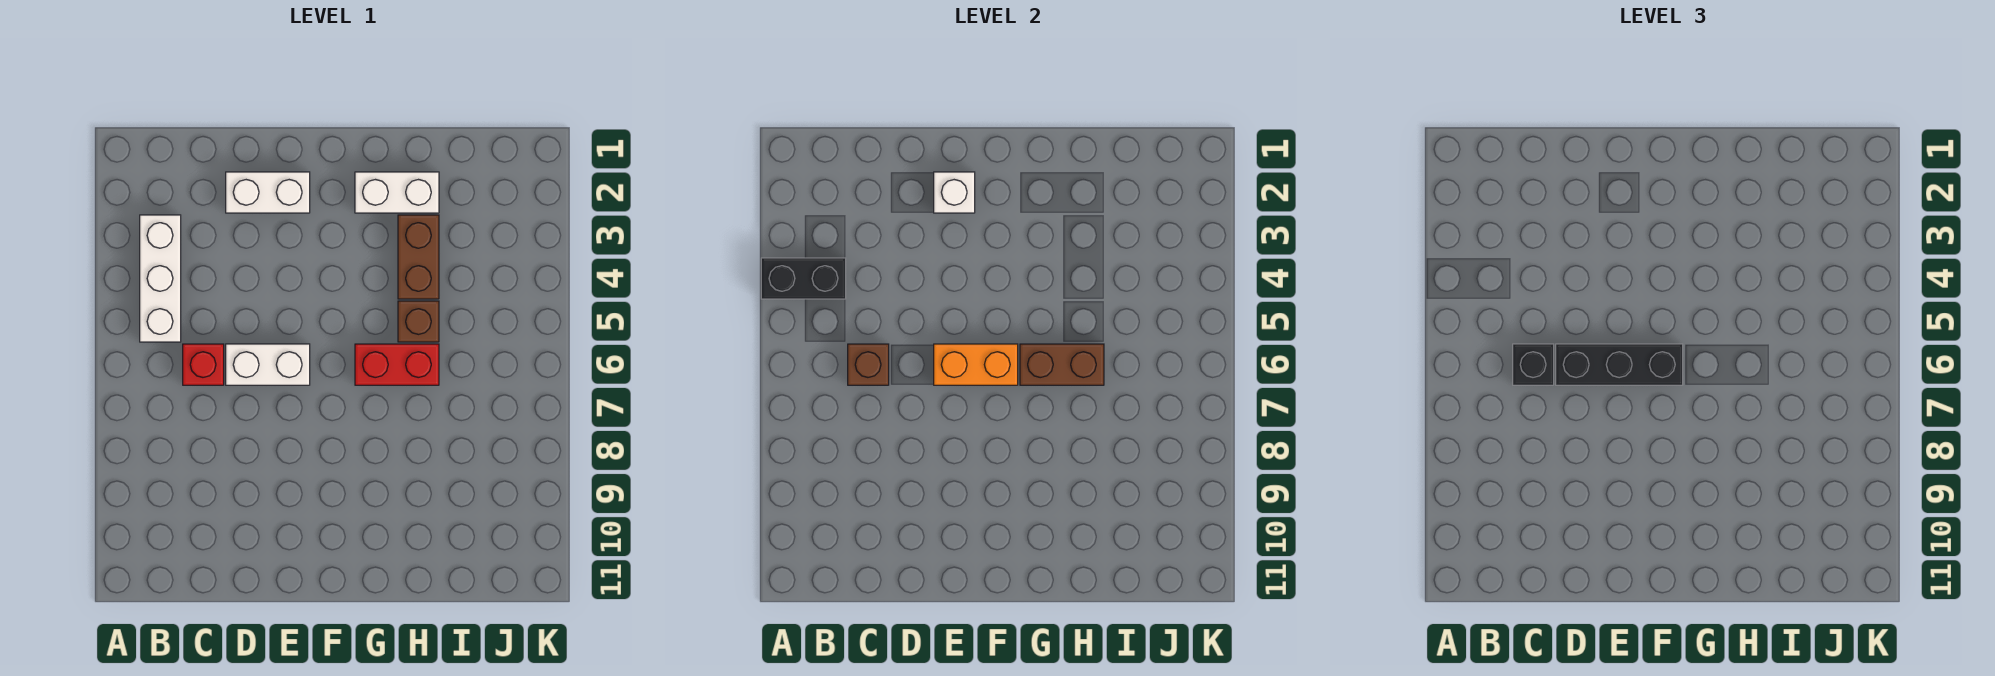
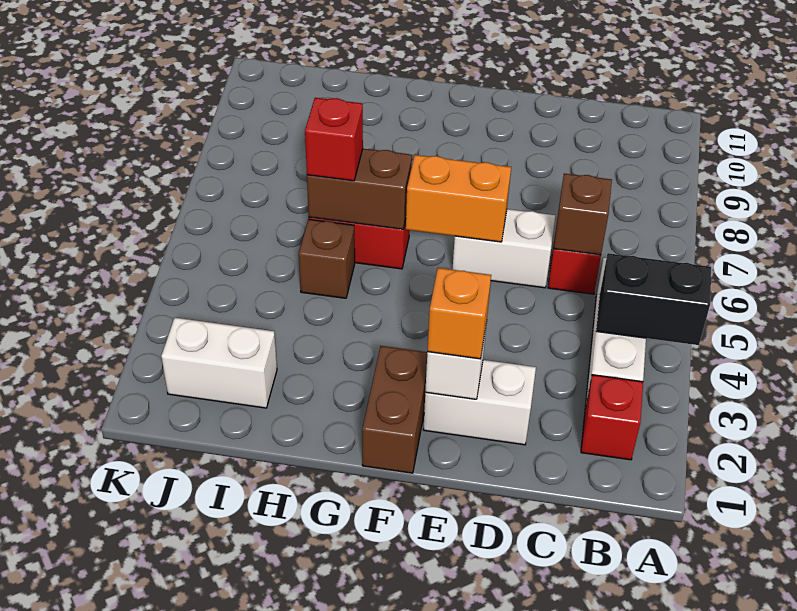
none -> red 1x1 brick [581,375,643,460]
black 1x1 brick [1513,344,1554,385] -> none
black 1x3 brick [1556,344,1683,385] -> none
none -> orange 1x1 brick [427,268,491,359]
white 1x2 brick [355,172,439,213] -> white 1x2 brick moved to [161,318,277,408]
brown 1x2 brick [398,215,439,299] -> brown 1x2 brick moved to [362,346,427,473]
none -> red 1x1 brick [305,98,363,181]

